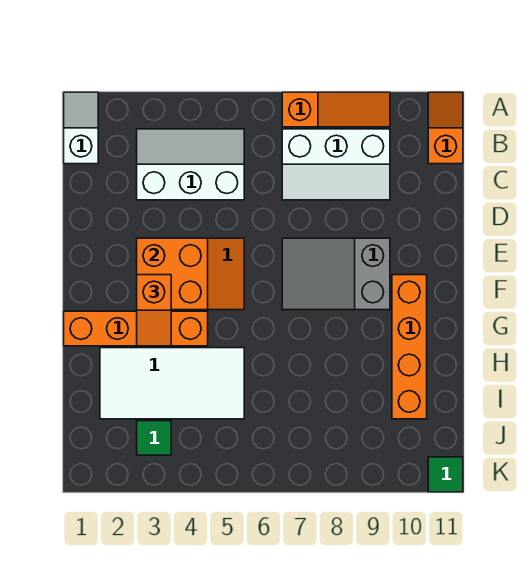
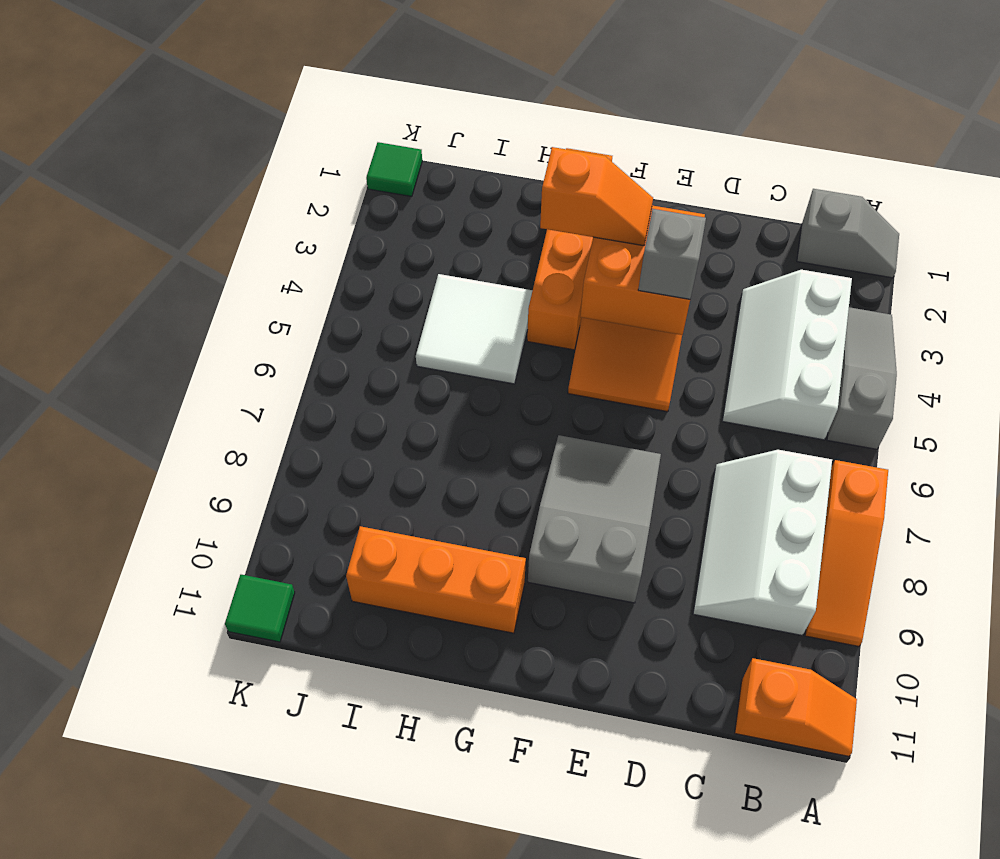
white 1x2 slope [64,92,98,164] -> grey 1x2 slope [797,189,899,278]
none -> grey 1x3 slope [827,307,897,449]
white 2x3 slope [137,129,244,200] -> white 2x3 slope turned to [723,270,852,440]
none -> grey 1x1 brick [638,209,706,299]
orange 1x2 slope [137,275,171,346] -> orange 1x2 slope turned to [540,147,653,246]
orange 1x4 brick [392,275,427,419] -> orange 1x3 brick [346,526,526,633]
white 2x4 tile [100,348,244,419] -> white 2x2 tile [416,274,533,384]
green 1x1 tile [137,421,171,455] -> green 1x1 tile moved to [366,142,422,196]

